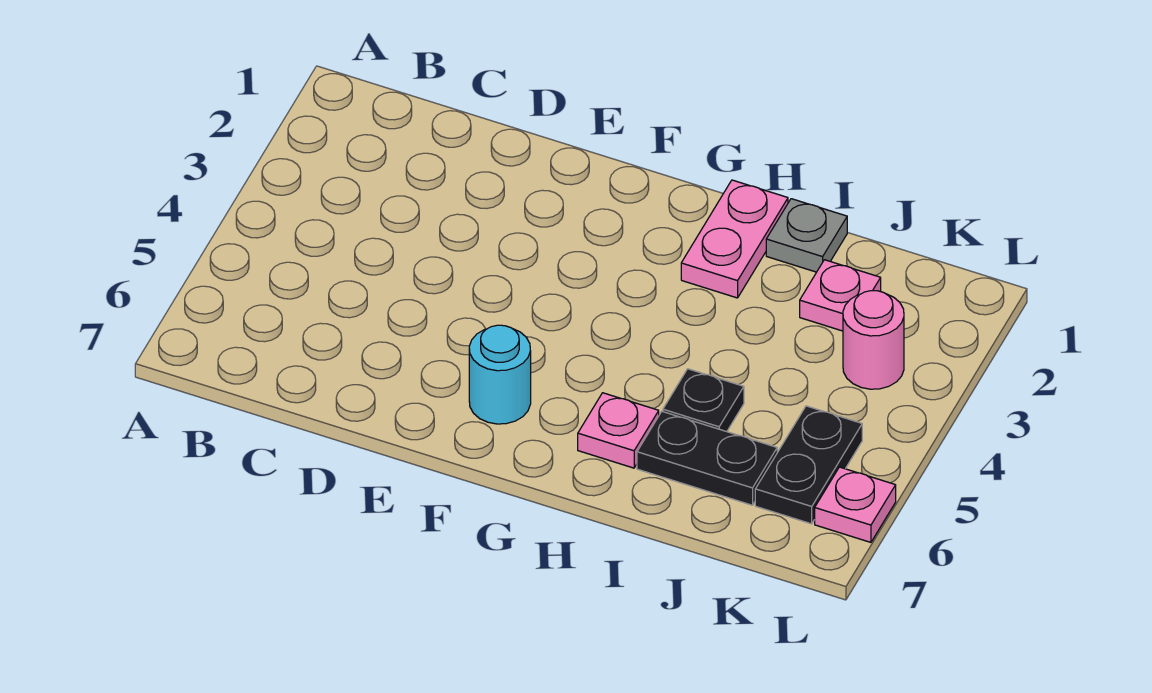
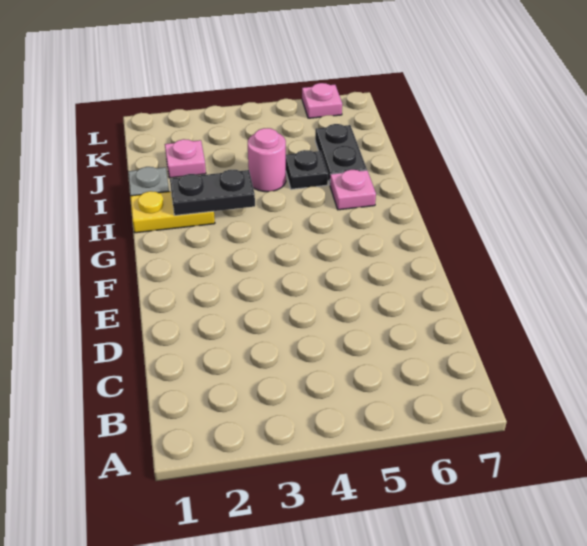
cyan 1x1 round brick [469,325,531,424] -> none
pink 1x2 plate [681,180,788,298] -> yellow 1x2 plate [130,191,215,233]
pink 1x1 round brick [843,291,904,389] -> pink 1x1 round brick moved to [248,128,286,192]
black 1x2 plate [755,406,862,524] -> black 1x2 plate moved to [170,170,255,215]

